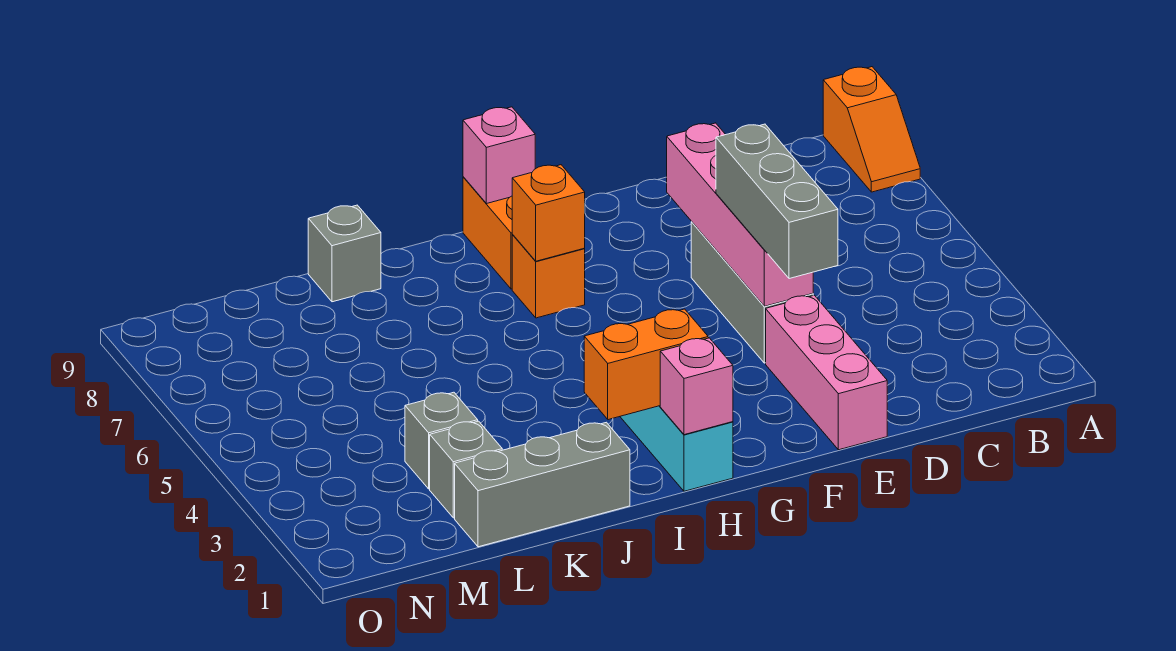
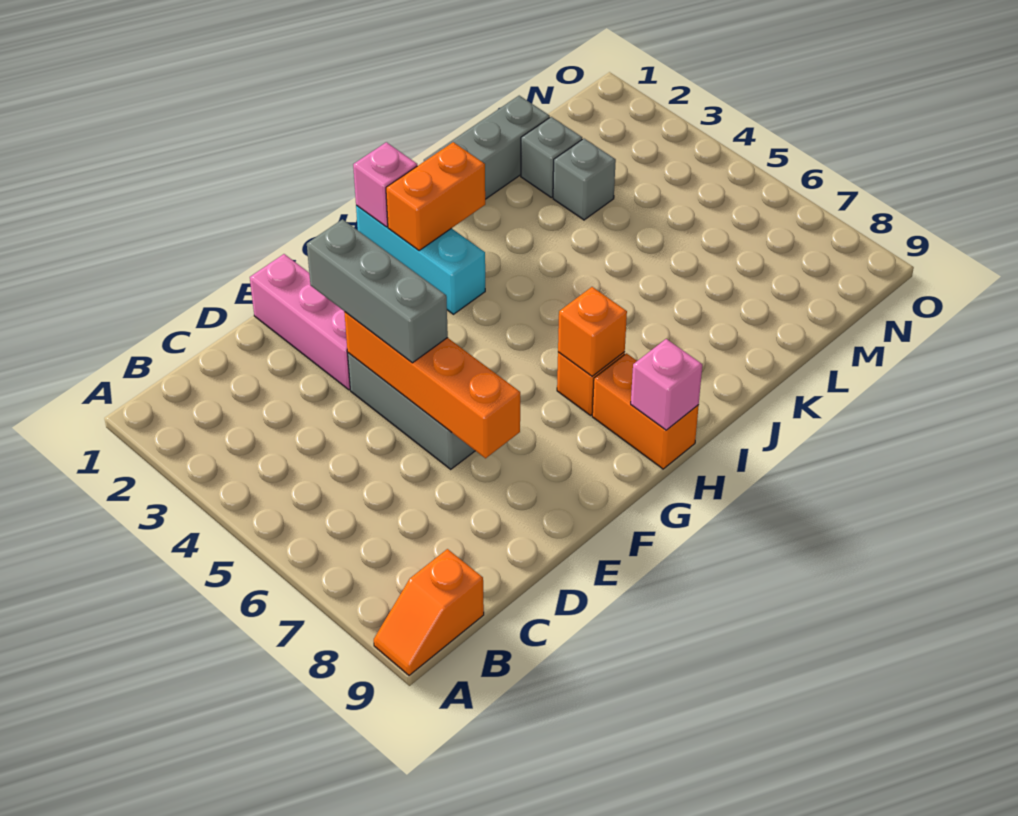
orange 1x2 slope [823,67,920,192] -> orange 1x2 slope turned to [374,549,484,675]
pink 1x4 brick [667,123,813,306] -> orange 1x4 brick [344,312,520,458]
grey 1x1 brick [308,205,381,302] -> none

